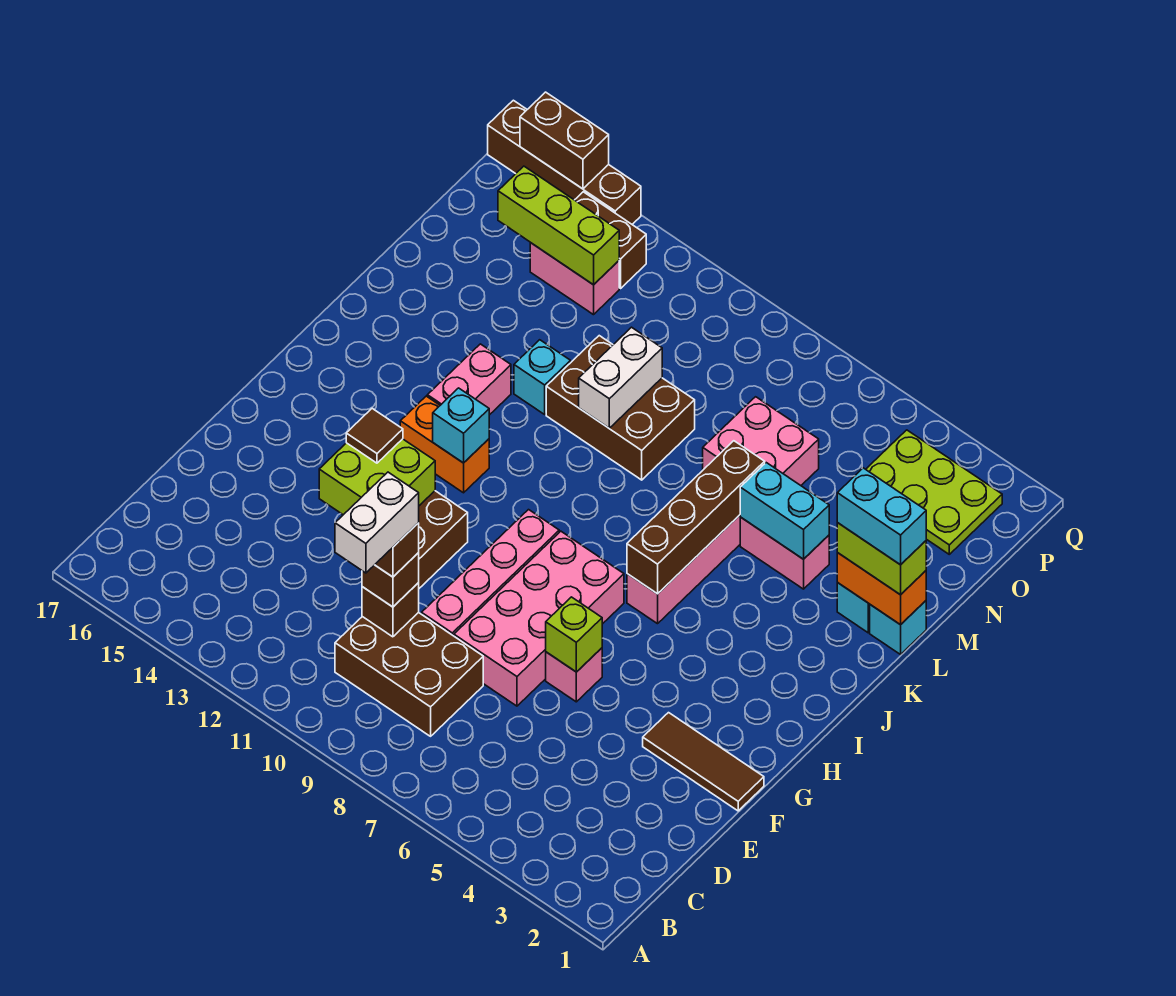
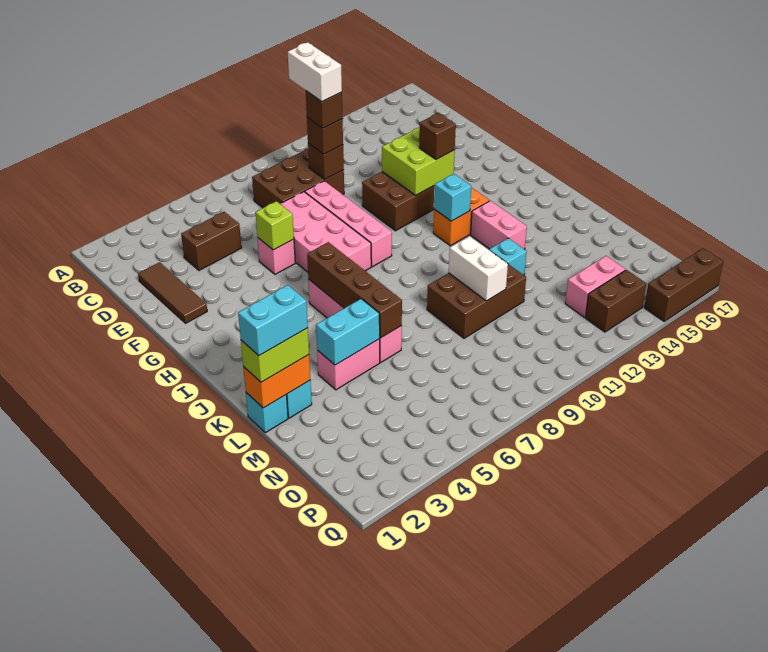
brown 1x3 tile [643,713,764,811] -> brown 1x3 tile turned to [138,262,207,323]
brown 1x1 tile [346,408,403,463] -> brown 1x1 brick [419,113,456,160]
pink 2x2 brick [703,397,819,485] -> none
lime 2x3 plate [866,430,1002,554] -> none
lime 1x3 brick [498,166,619,285] -> none
brown 1x4 brick [488,100,641,224] -> brown 1x3 brick [644,248,723,321]
brown 1x2 brick [520,92,609,189] -> brown 1x2 brick moved to [181,212,241,270]

